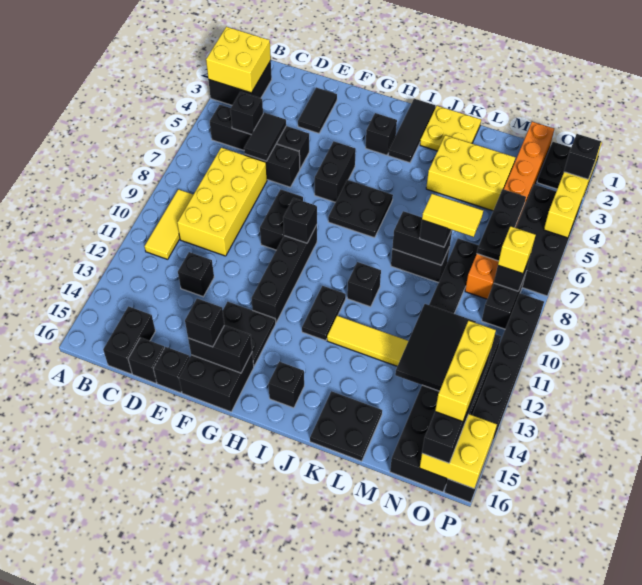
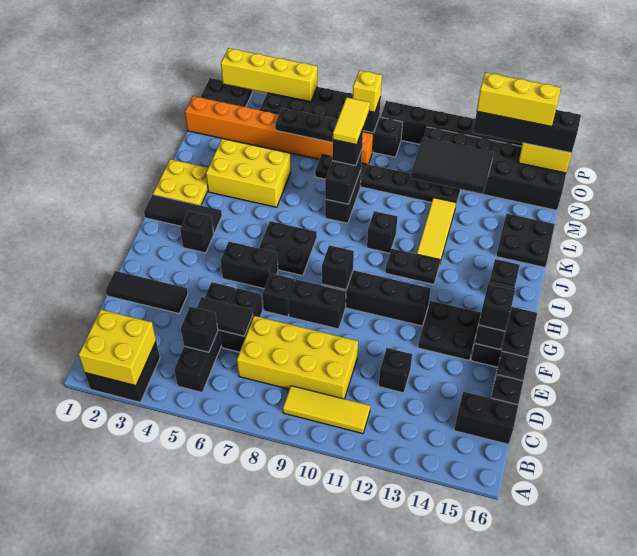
black 1x2 tile [298,88,337,133] -> black 1x3 tile [106,271,188,313]
yellow 2x3 brick [426,135,516,211] -> yellow 2x3 brick turned to [206,139,291,207]
black 1x1 brick [564,134,601,179] -> black 1x1 brick moved to [263,273,295,317]

